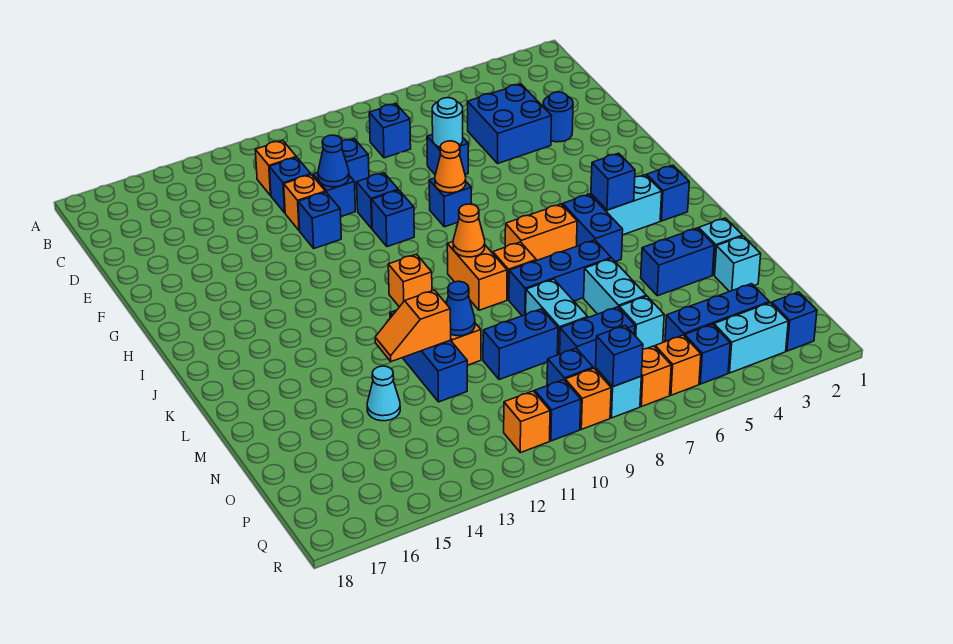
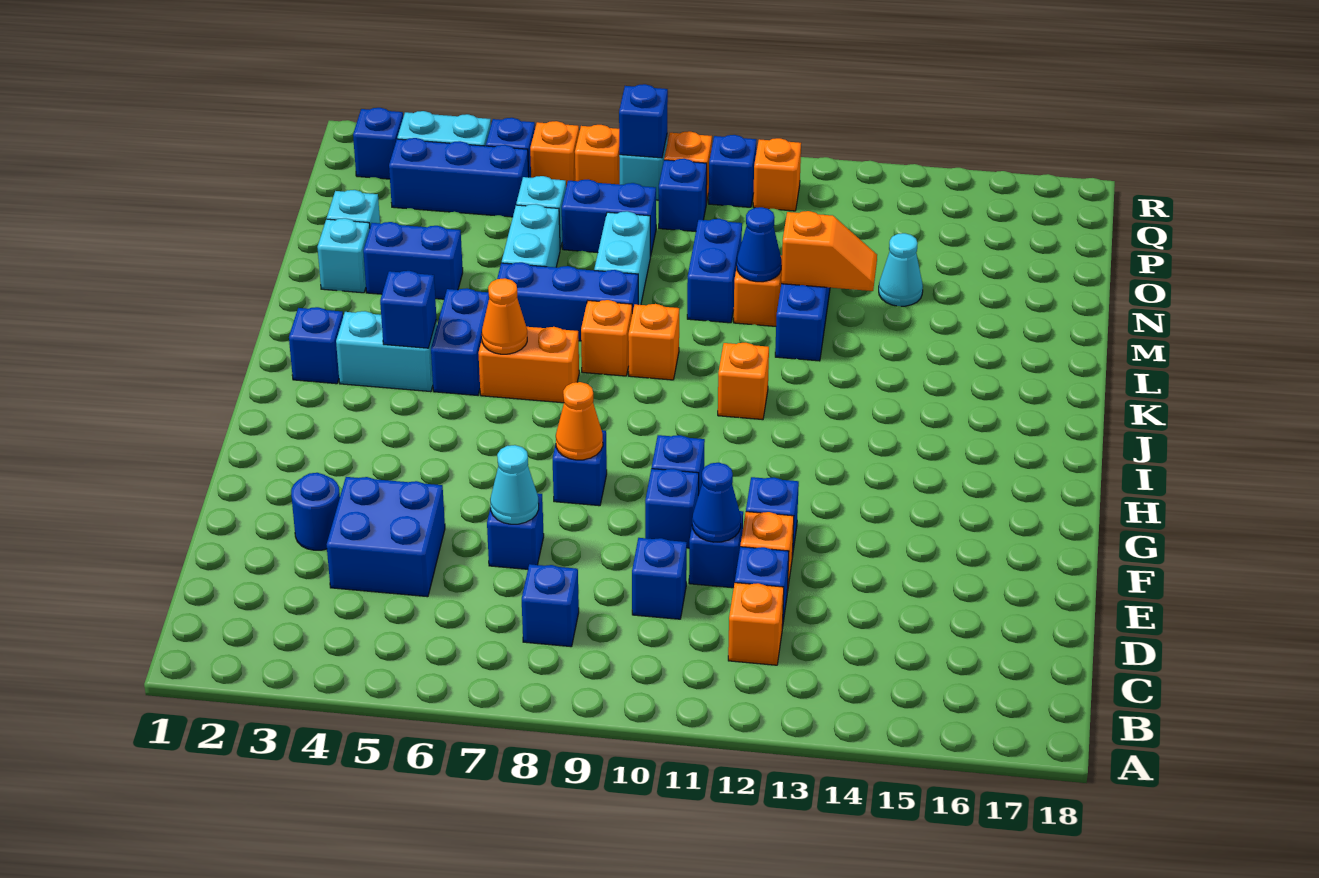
cyan 1x1 round brick [432,98,463,147] -> cyan 1x1 cone [490,445,539,524]
orange 1x2 brick [447,242,507,310] -> orange 1x1 brick [628,304,679,380]
orange 1x1 cone [453,204,485,257] -> orange 1x1 cone moved to [482,278,527,354]
blue 1x2 brick [483,309,558,380] -> blue 1x2 brick turned to [687,219,742,323]

